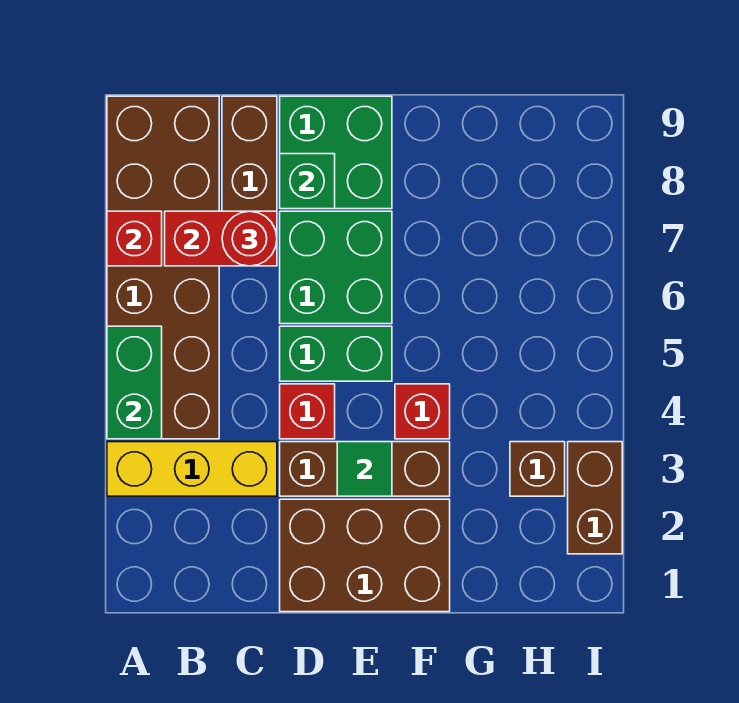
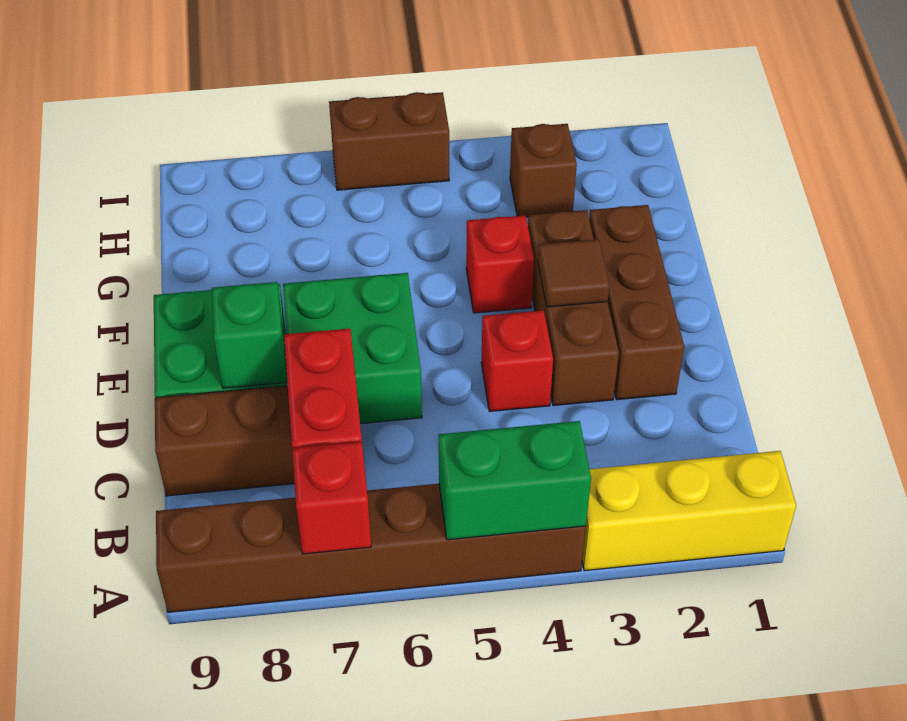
yellow 1x3 brick [107,442,277,496] -> yellow 1x3 brick turned to [582,451,796,571]
brown 2x6 brick [107,96,219,439] -> brown 1x6 brick [156,484,586,612]
red 1x1 round brick [222,211,277,266] -> none
brown 2x3 brick [280,499,450,612] -> brown 1x3 brick [589,205,684,400]
green 1x2 brick [280,326,392,381] -> none
green 1x1 tile [337,442,392,496] -> brown 1x1 tile [538,239,609,307]
brown 1x2 brick [568,442,622,554] -> brown 1x2 brick moved to [329,92,449,190]

